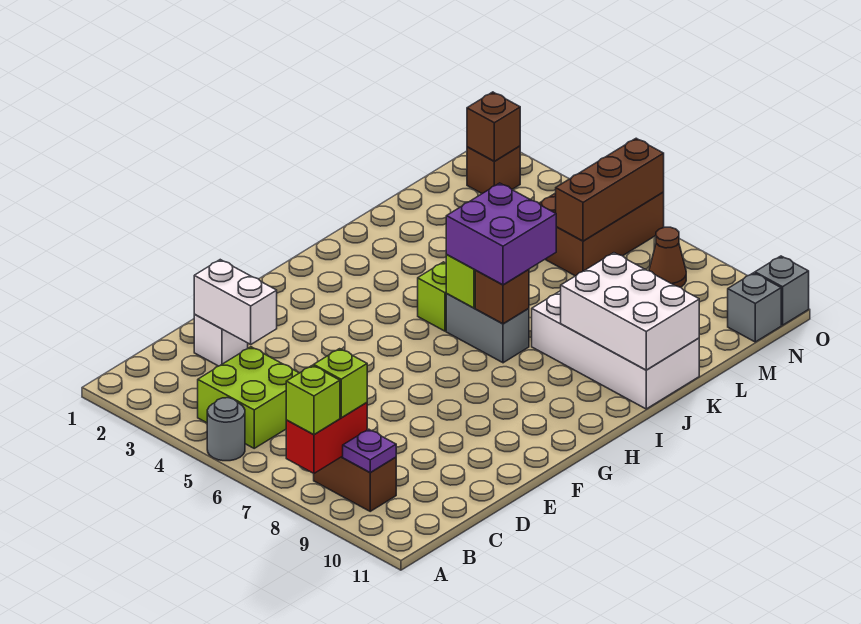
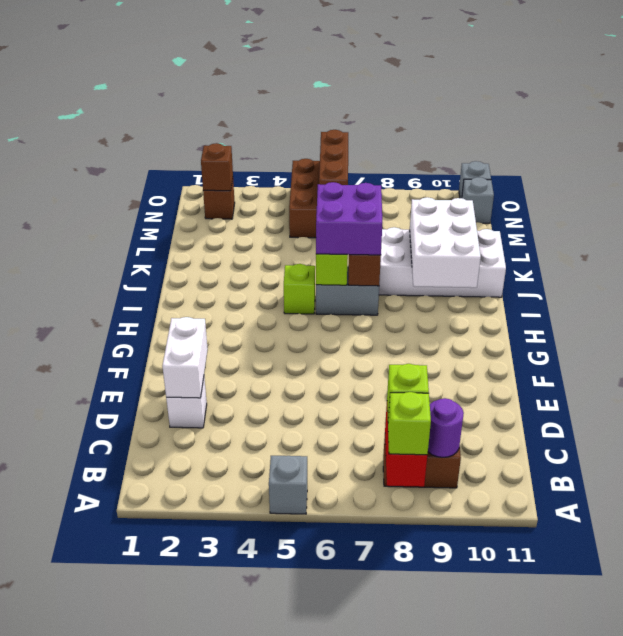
grey 1x1 round brick [207,398,245,461] -> grey 1x1 brick [269,456,307,514]
lime 2x2 brick [198,347,299,448] -> none
purple 1x1 plate [343,429,396,473] -> purple 1x1 round brick [428,398,464,457]
white 1x2 brick [194,260,277,344] -> white 1x2 brick turned to [162,317,208,398]
white 2x3 brick [561,253,699,370] -> white 2x3 brick turned to [410,197,481,288]
brown 1x1 cone [649,227,686,287] -> none

